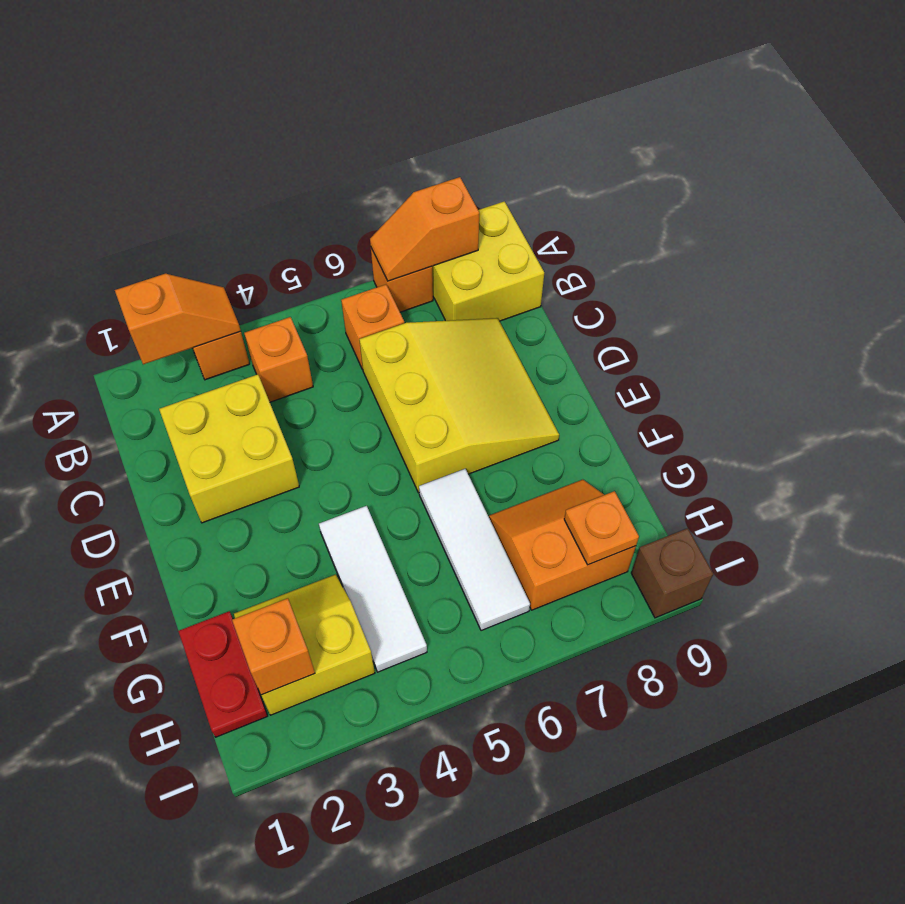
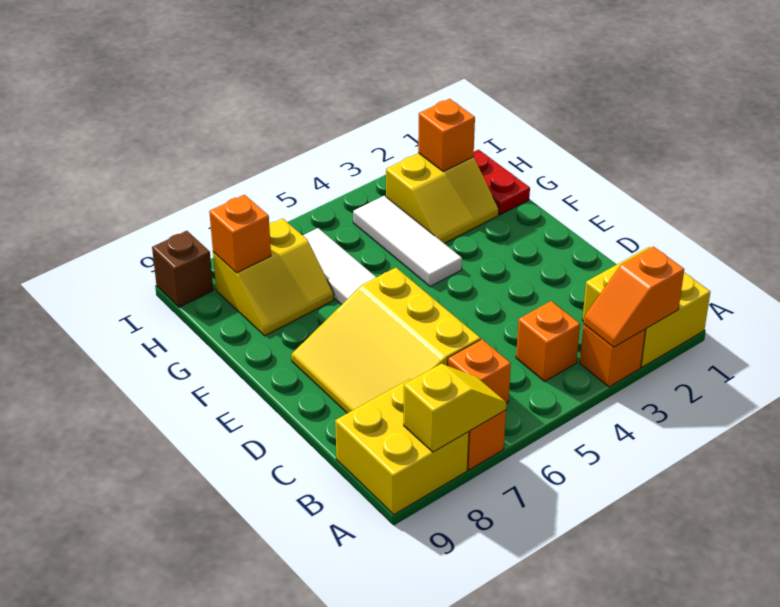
orange 1x2 slope [370,177,479,281] -> yellow 1x2 slope [404,364,506,452]
yellow 2x2 brick [159,374,299,523] -> yellow 2x2 brick moved to [582,247,710,367]
orange 2x2 slope [489,480,636,610] -> yellow 2x2 slope [213,218,334,336]
orange 1x1 plate [564,491,639,565] -> orange 1x1 brick [209,195,271,273]

